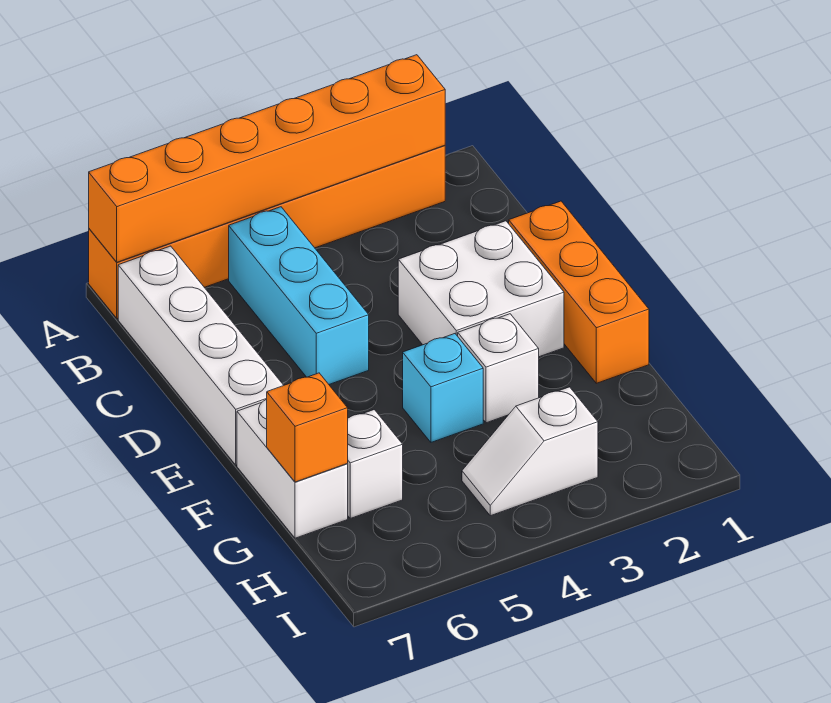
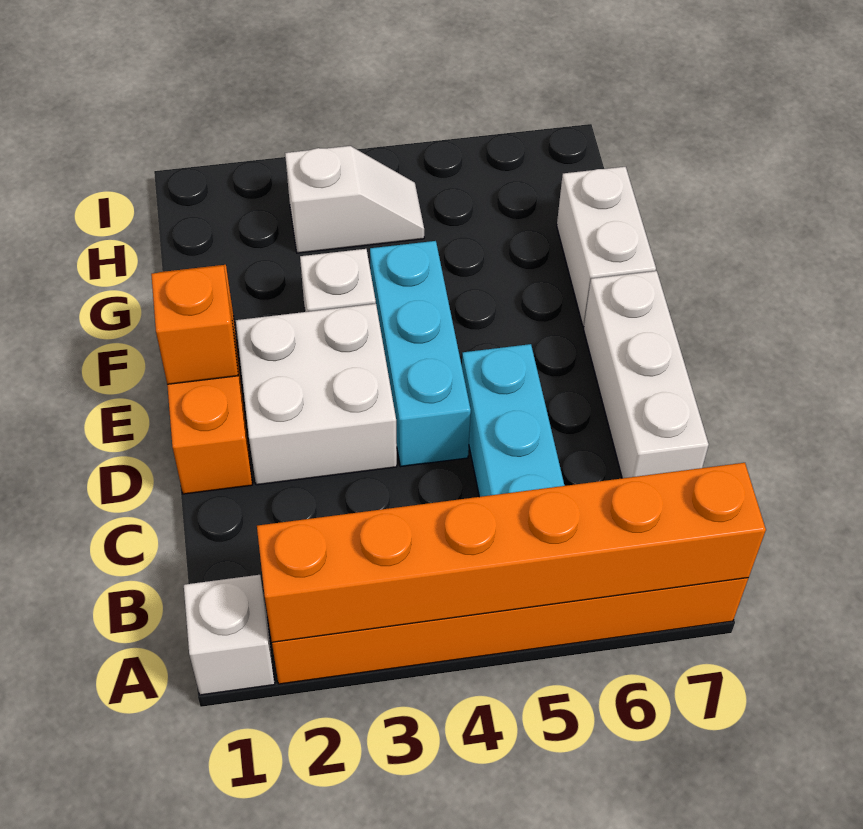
white 1x4 brick [118,246,284,465] -> white 1x3 brick [584,271,709,478]
cyan 1x1 brick [403,334,483,442] -> cyan 1x3 brick [370,241,471,467]
white 1x1 brick [347,410,403,518] -> white 1x1 brick moved to [184,575,275,695]
orange 1x1 brick [267,373,348,482] -> orange 1x1 brick moved to [151,265,238,384]

